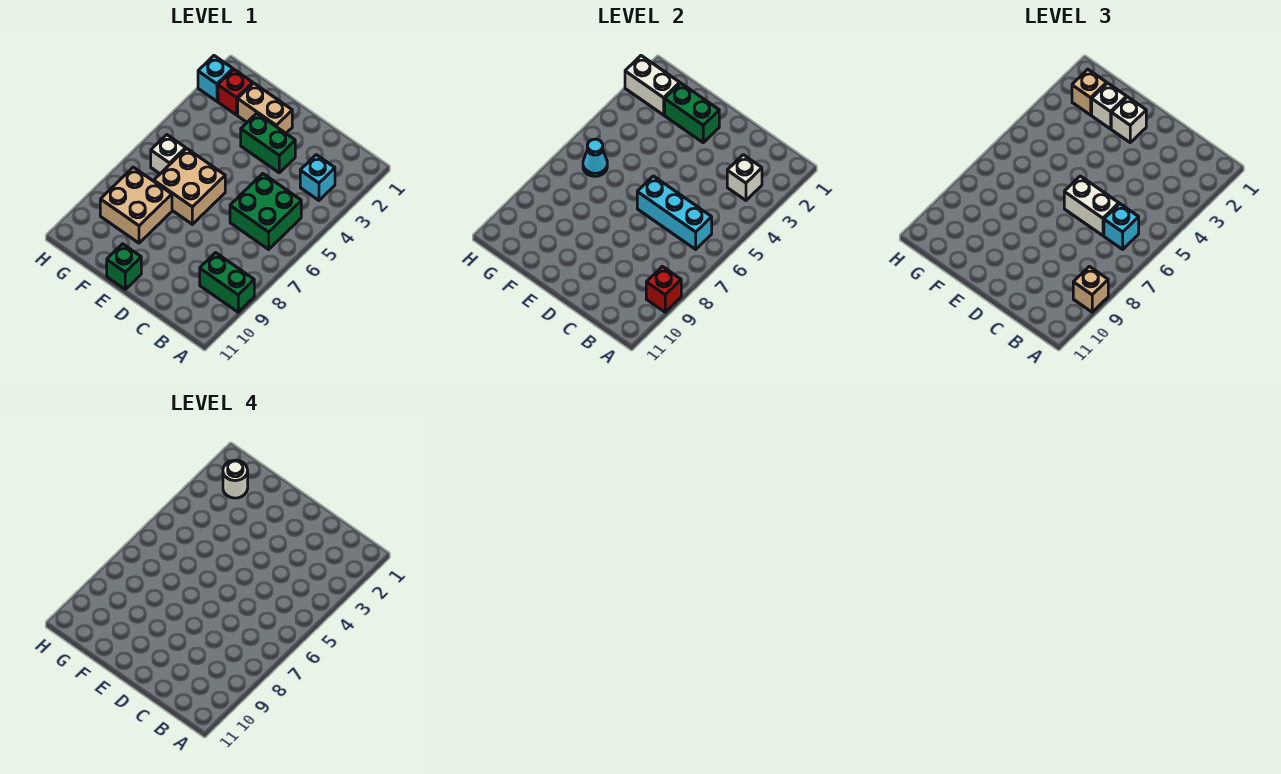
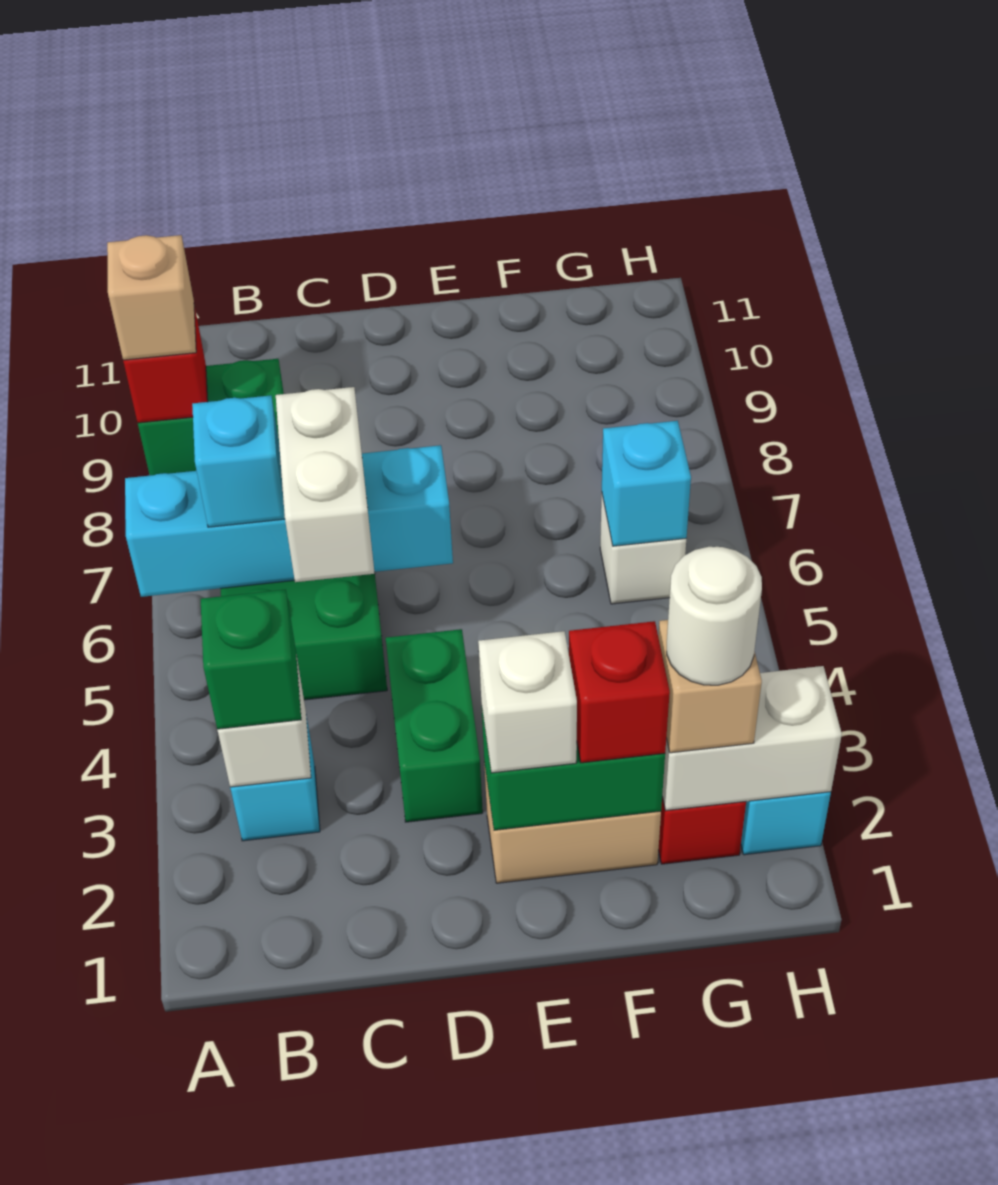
cyan 1x3 brick [637,176,712,249] -> cyan 1x4 brick [125,445,453,597]
white 1x2 brick [1064,176,1119,236] -> white 1x2 brick turned to [276,387,375,582]
green 1x2 brick [241,113,295,173] -> green 1x2 brick turned to [386,629,483,822]
tan 2x2 brick [154,148,225,224] -> none
green 1x1 brick [107,244,141,289] -> green 1x1 brick moved to [201,589,301,729]
white 1x1 brick [1092,83,1127,129] -> red 1x1 brick [569,621,670,763]
tan 2x2 brick [100,167,172,243] -> none
cyan 1x1 cone [583,139,607,176] -> cyan 1x1 brick [602,421,691,546]

